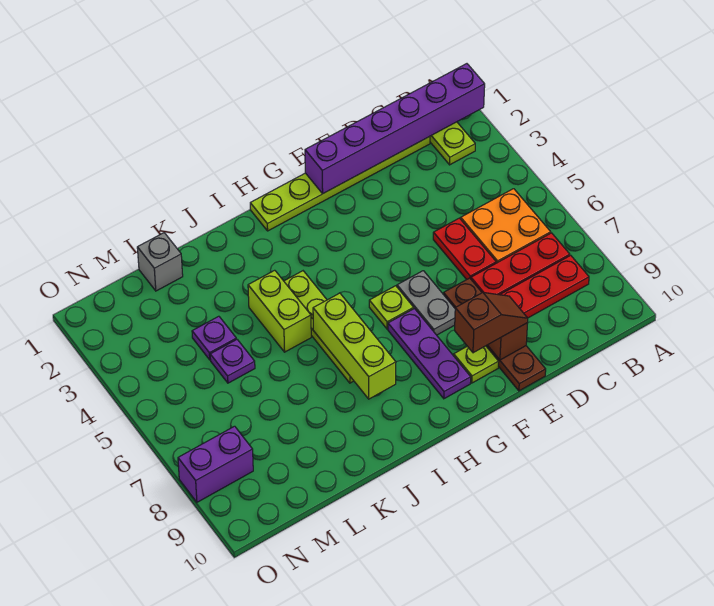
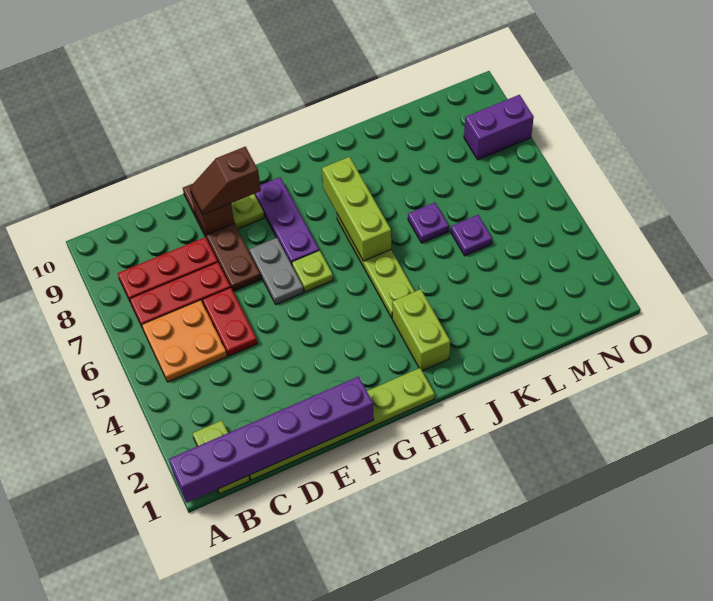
lime 1x2 brick [248,270,311,352] -> lime 1x2 brick moved to [392,289,450,371]
grey 1x1 brick [137,233,183,291] -> none
purple 1x1 plate [192,316,236,360] -> purple 1x1 plate moved to [408,202,449,243]

